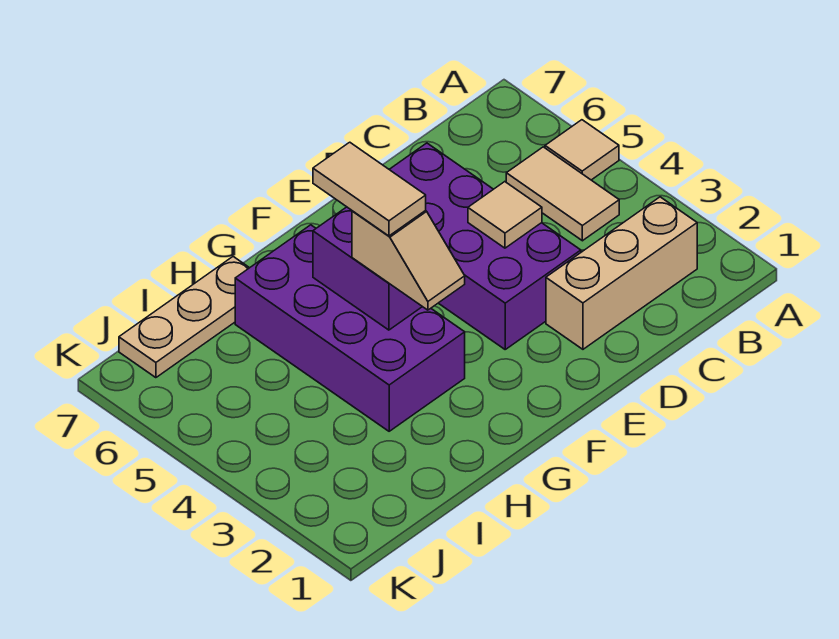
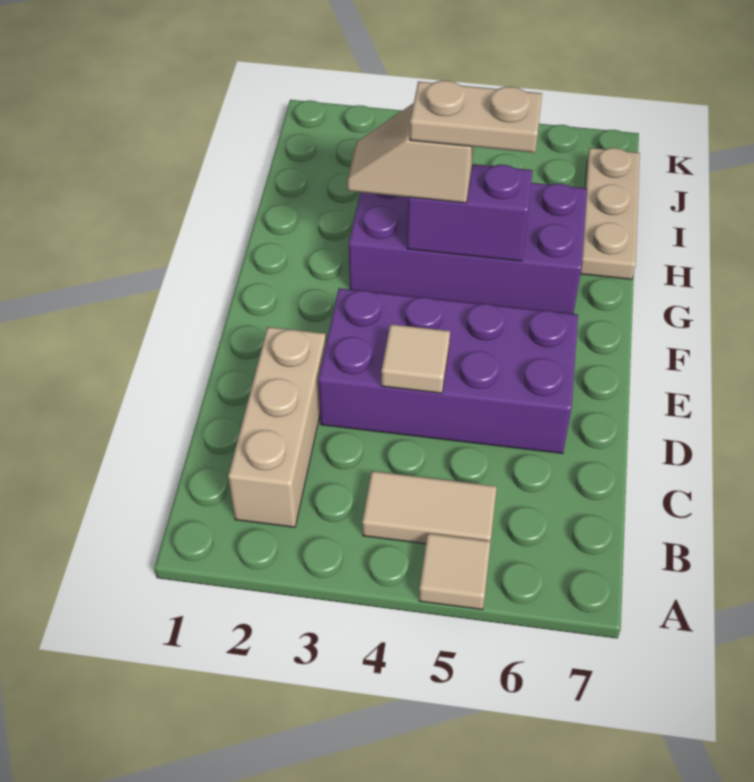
tan 1x2 tile [313,142,426,236] -> tan 1x2 plate [410,81,542,153]

